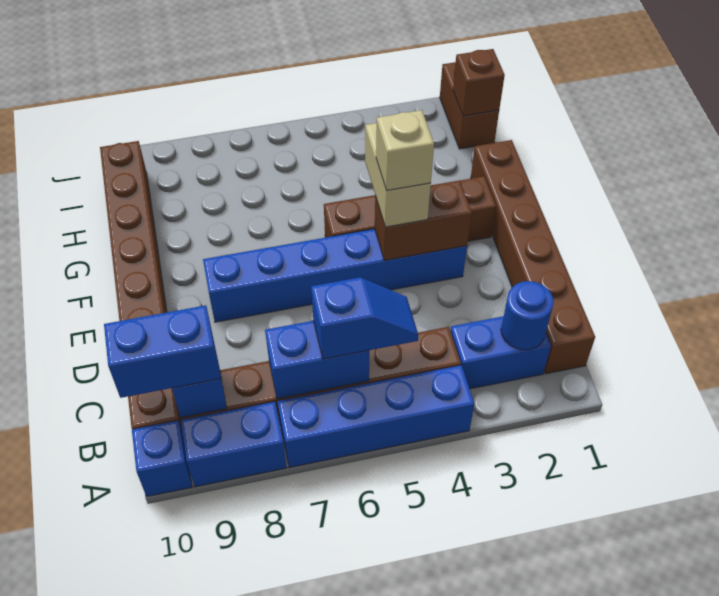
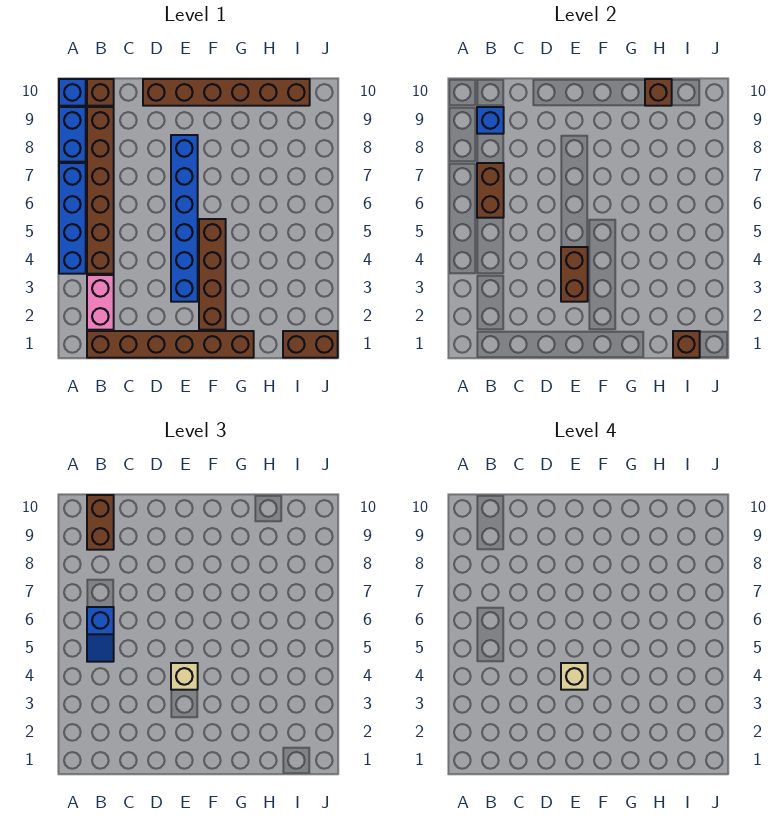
blue 1x2 brick [451,316,551,389] -> pink 1x2 brick [87,275,114,330]
blue 1x1 round brick [501,281,554,350] -> none
blue 1x2 brick [265,321,369,399] -> brown 1x2 brick [477,163,504,218]
blue 1x2 brick [104,305,220,398] -> brown 1x2 brick [87,495,114,550]
tan 1x2 brick [365,123,431,227] -> tan 1x1 brick [171,663,198,690]
none -> brown 1x1 brick [645,79,672,106]

